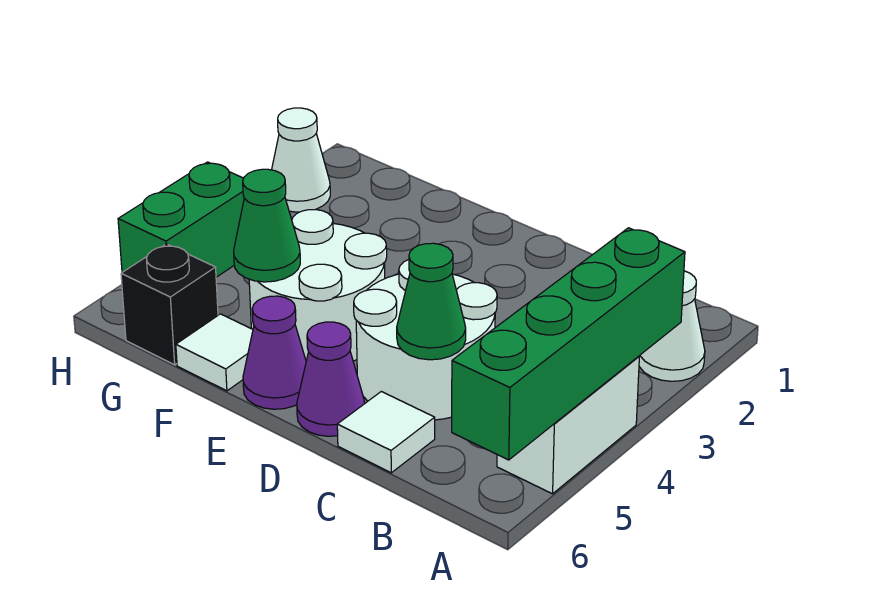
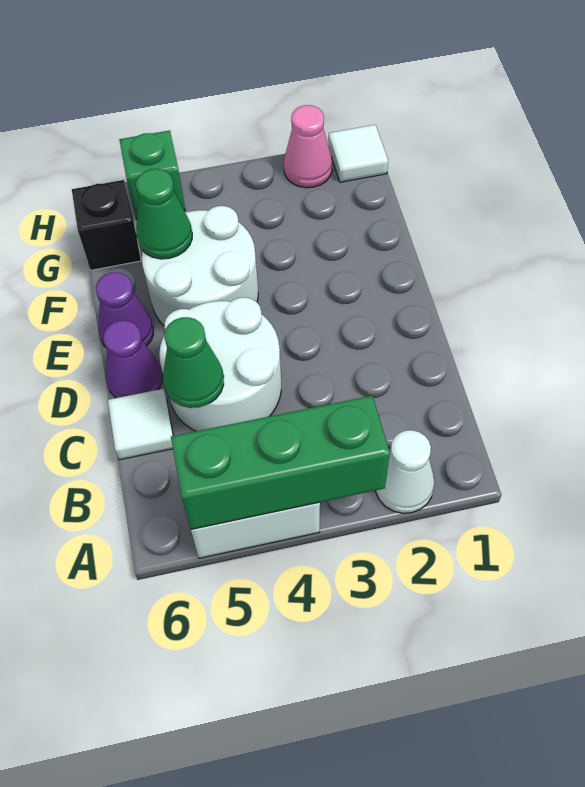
green 1x4 brick [452,228,685,460] -> green 1x3 brick [171,396,390,529]
white 1x1 tile [176,314,253,391] -> white 1x1 tile moved to [328,125,388,182]
white 1x1 cone [272,108,330,212] -> pink 1x1 cone [284,105,332,188]
green 1x2 brick [118,162,244,277] -> green 1x1 brick [119,130,185,219]

